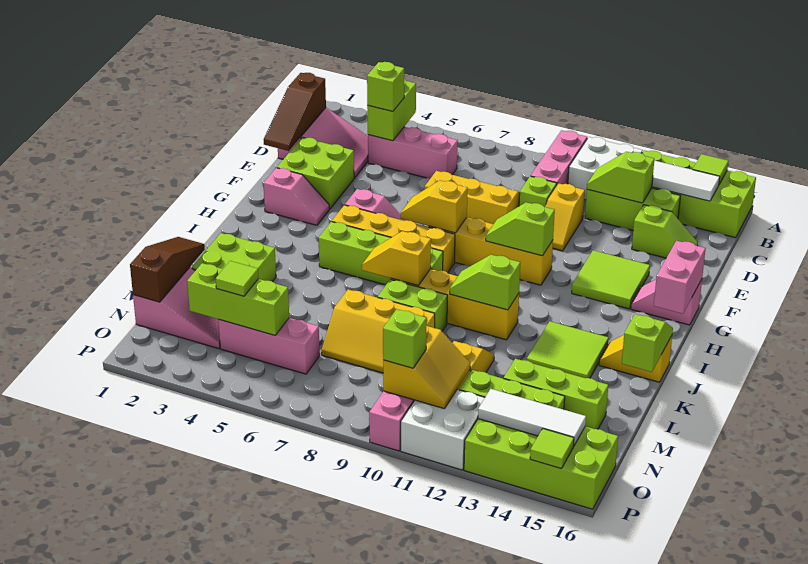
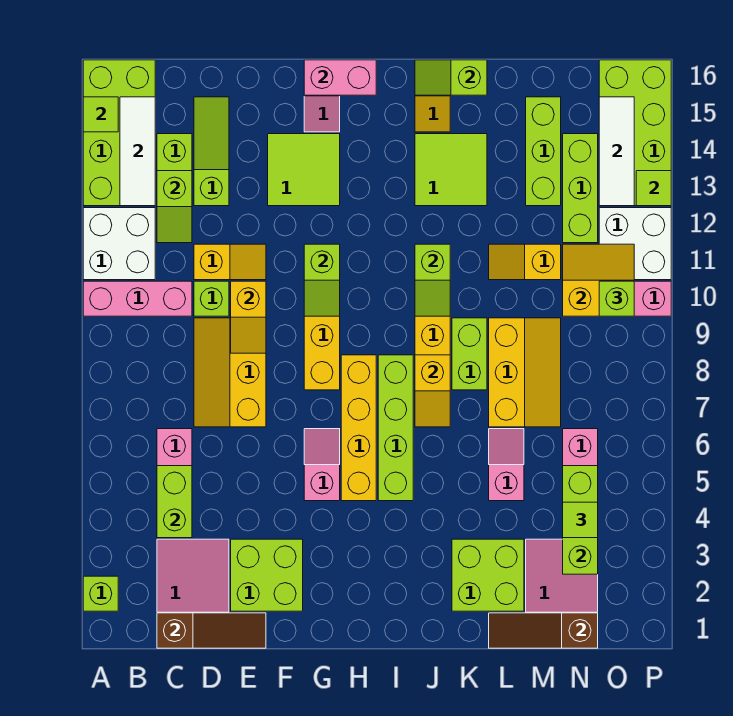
lime 1x2 brick [367,79,416,141] -> lime 1x2 brick turned to [157,466,192,538]
lime 1x1 brick [367,62,404,111] -> lime 1x1 brick moved to [83,576,118,611]
lime 1x2 slope [632,205,698,258] -> lime 1x3 slope [194,97,229,206]
pink 1x2 slope [263,168,329,225] -> pink 1x2 slope moved to [489,429,524,501]
yellow 1x2 slope [400,180,468,233] -> yellow 1x2 slope moved to [231,281,266,353]
lime 1x1 tile [530,429,574,469] -> lime 1x1 tile moved to [636,171,671,206]

